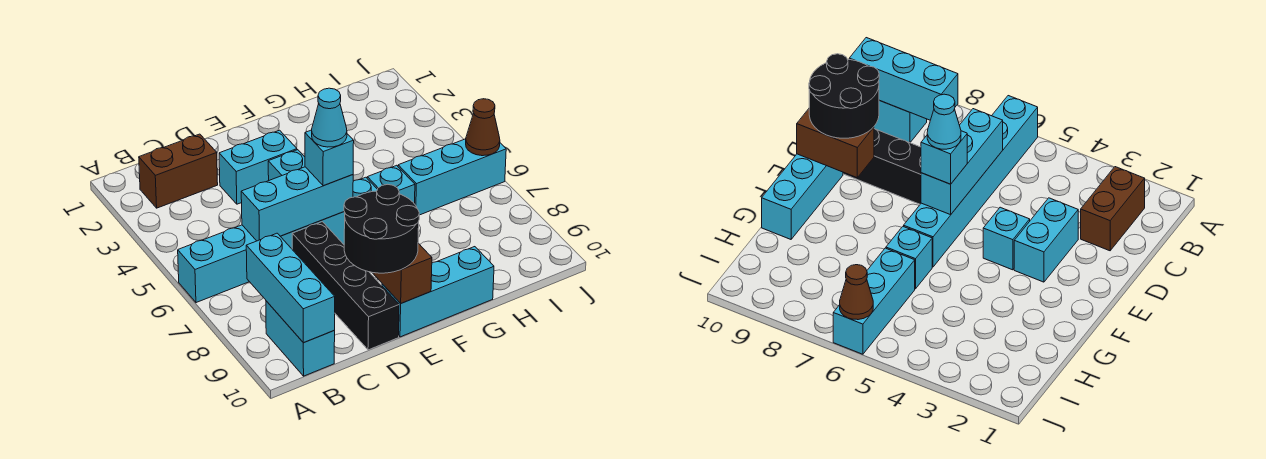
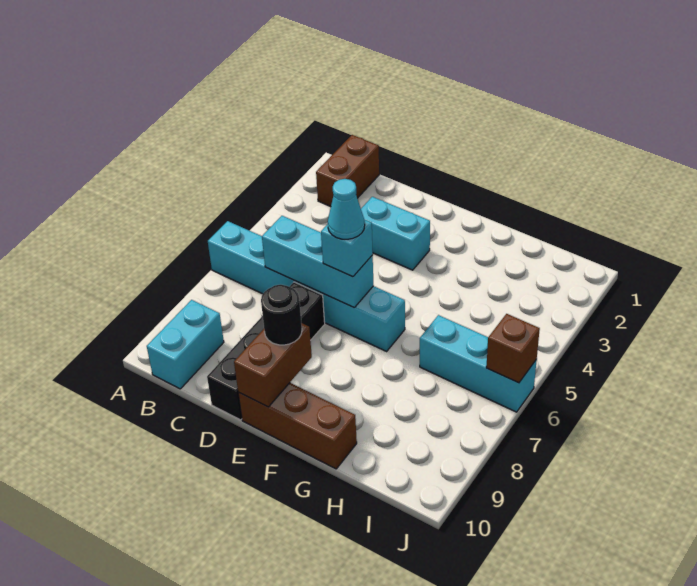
brown 1x2 brick [139,134,218,208] -> brown 1x2 brick turned to [316,135,379,207]
cyan 1x3 brick [246,233,335,343] -> none
black 2x2 round brick [344,184,419,273] -> black 1x1 round brick [261,285,302,345]
cyan 1x1 brick [268,150,305,180] -> none
cyan 1x3 brick [382,247,494,337] -> brown 1x3 brick [238,383,357,469]
cyan 1x1 brick [367,165,415,204] -> none
brown 1x1 cone [466,99,500,156] -> brown 1x1 brick [486,314,540,383]

